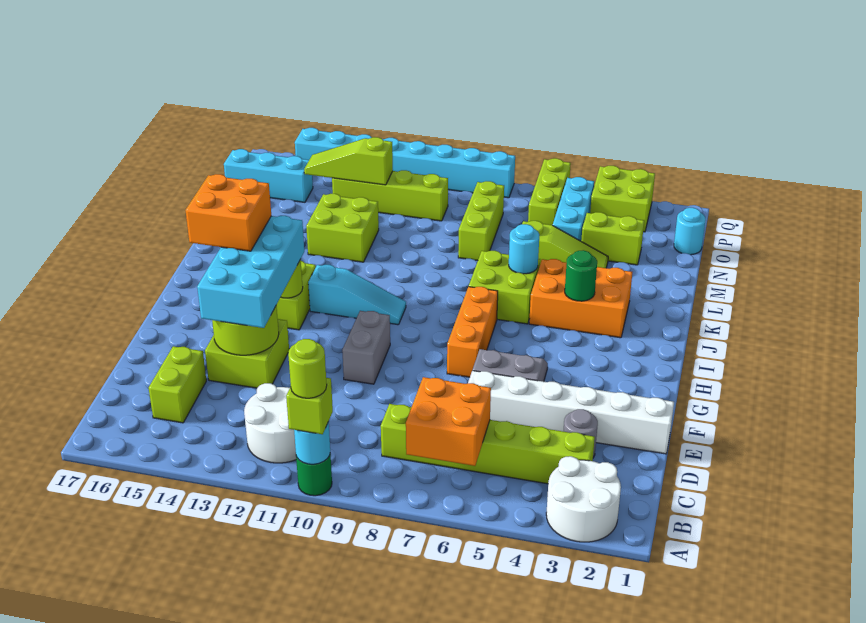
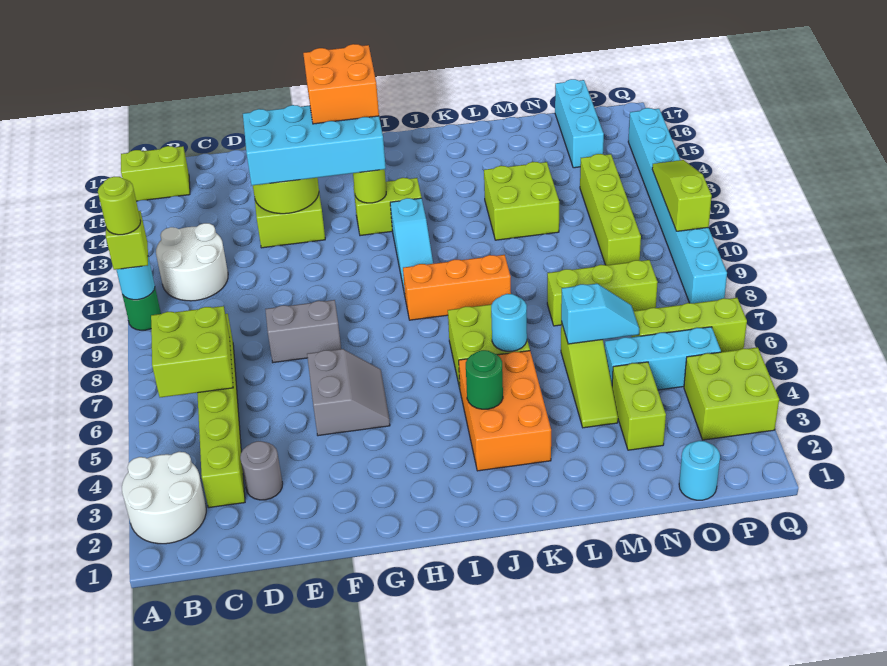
orange 2x2 brick [406,377,491,466] -> lime 2x2 brick [151,306,233,397]
lime 1x2 brick [149,346,206,423] -> lime 1x2 brick moved to [121,146,190,201]
white 1x6 brick [468,371,674,454] -> none
grey 1x2 brick [342,311,390,384] -> grey 1x2 brick moved to [265,300,341,363]
orange 1x3 brick [447,287,498,377] -> orange 1x3 brick moved to [403,255,511,320]
none -> cyan 1x2 slope [561,284,639,344]
lime 1x3 slope [304,137,393,185] -> lime 1x3 slope moved to [652,160,712,231]

